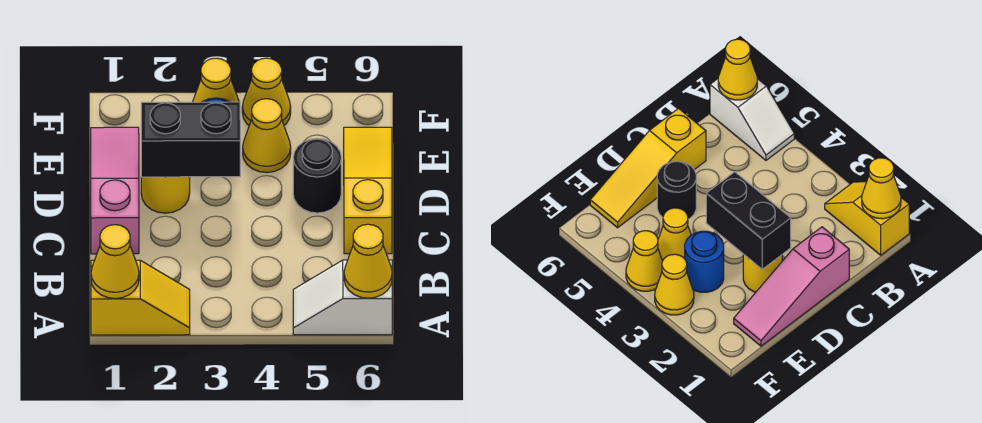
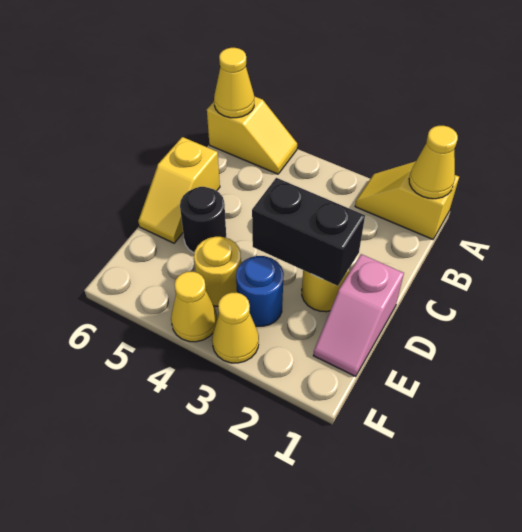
white 1x2 slope [293,260,392,335] -> yellow 1x2 slope [207,96,297,174]
pink 1x3 slope [91,127,139,254] -> pink 1x2 slope [313,254,404,376]
yellow 1x3 slope [344,127,392,254] -> yellow 1x2 slope [138,137,220,243]
yellow 1x1 cone [243,99,291,173] -> yellow 1x1 round brick [194,237,241,306]

